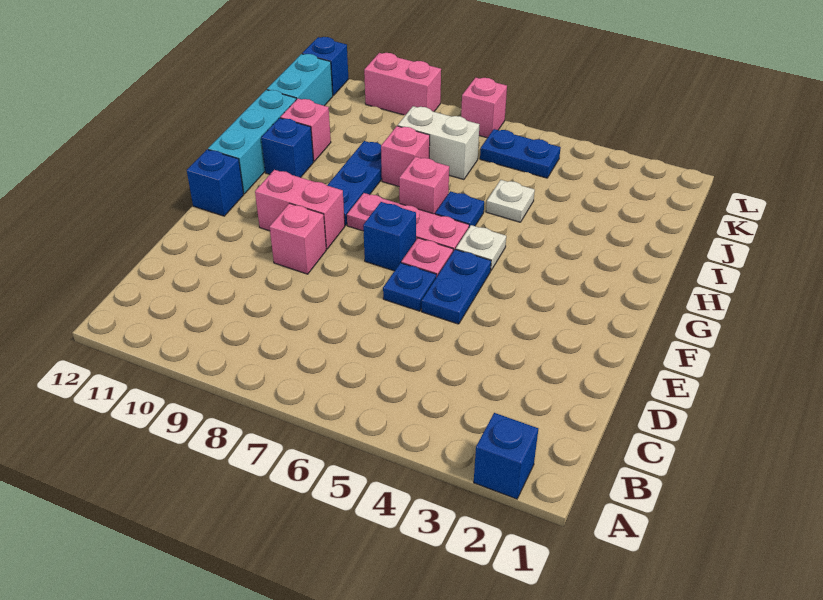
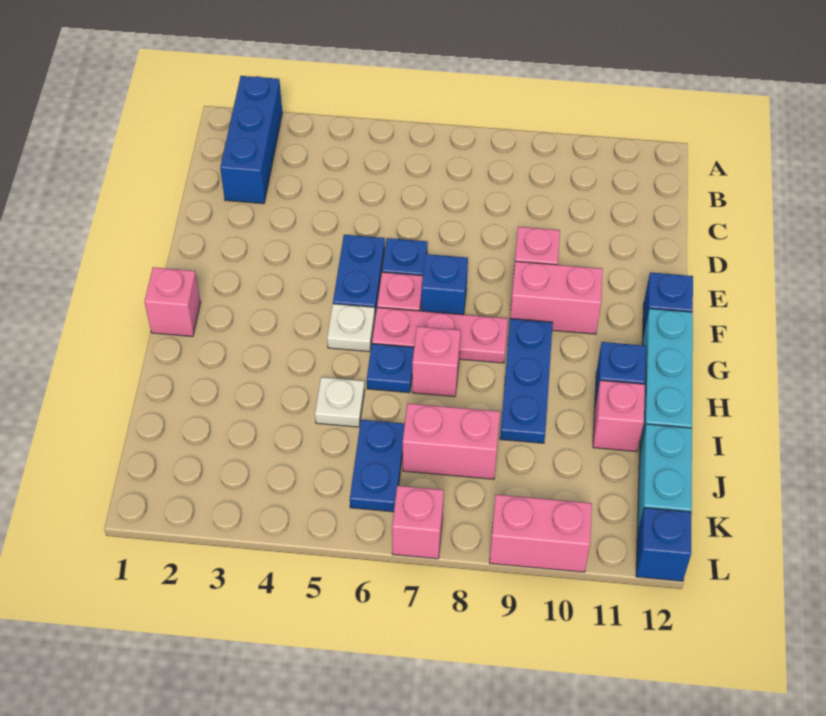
blue 1x1 brick [474,413,538,499] -> blue 1x3 brick [220,76,282,204]
pink 1x1 brick [381,126,430,186] -> pink 1x1 brick moved to [145,267,201,337]
white 1x2 brick [398,106,479,180] -> pink 1x2 brick [403,403,500,479]
blue 1x2 plate [480,129,561,178] -> blue 1x2 plate turned to [350,420,405,512]

